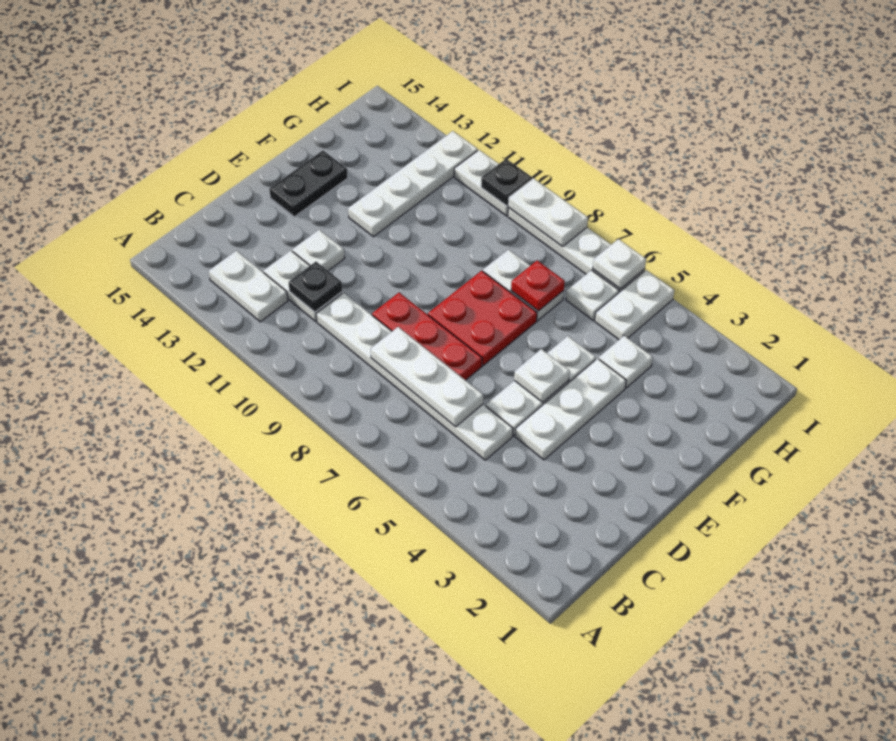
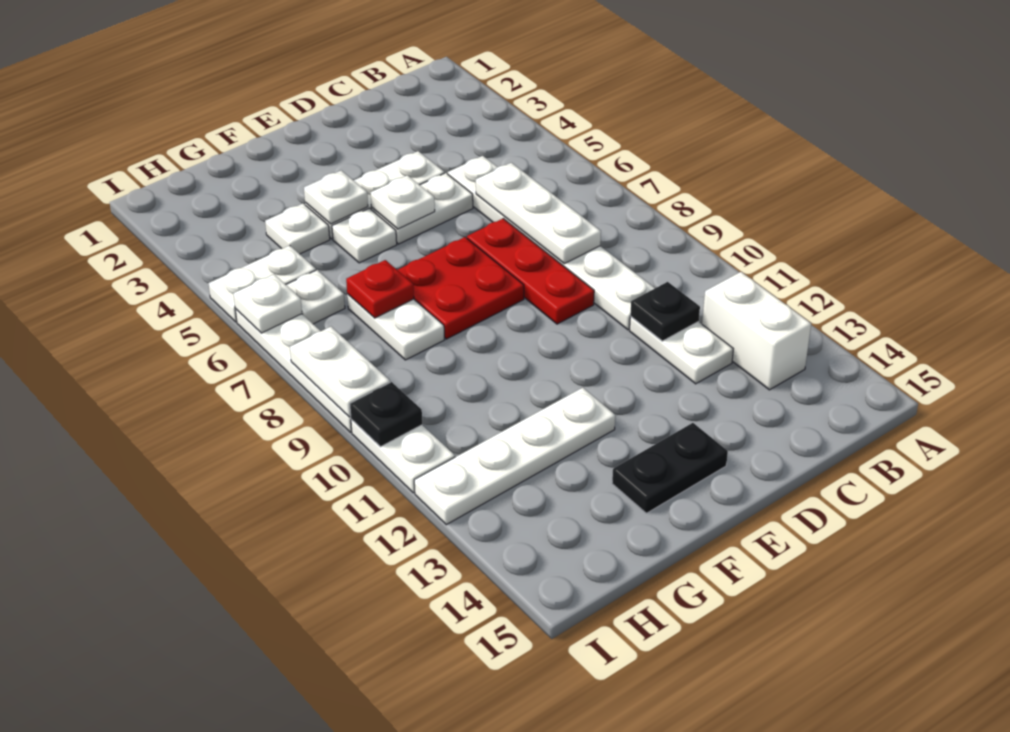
white 1x2 plate [209,251,288,322] -> white 1x2 brick [702,272,811,390]
white 1x1 plate [292,230,345,271] -> white 1x1 plate moved to [304,171,368,224]

